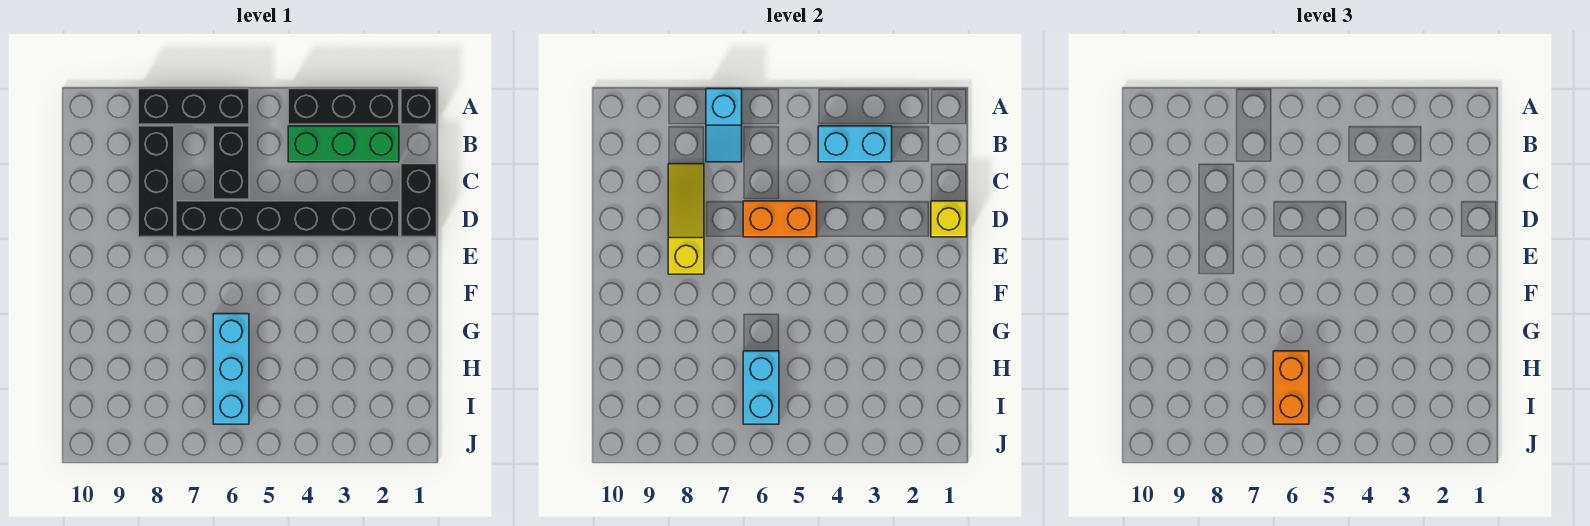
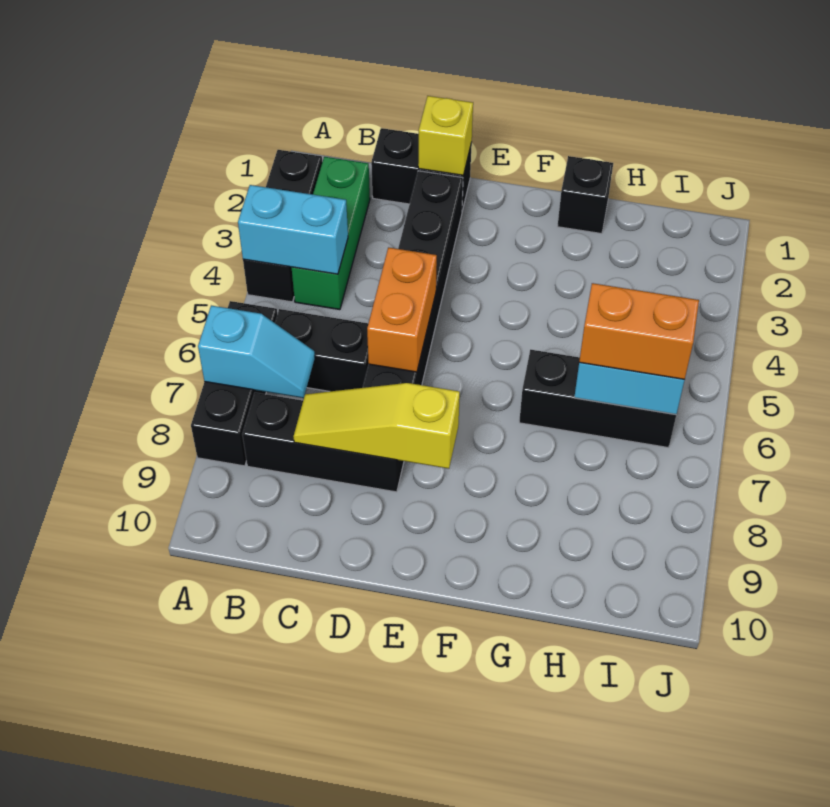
black 1x1 brick [401,89,437,124] -> black 1x1 brick moved to [557,156,613,234]
cyan 1x2 brick [818,126,892,162] -> cyan 1x2 brick turned to [238,185,348,274]
cyan 1x3 brick [213,314,249,424] -> black 1x3 brick [519,350,676,448]

